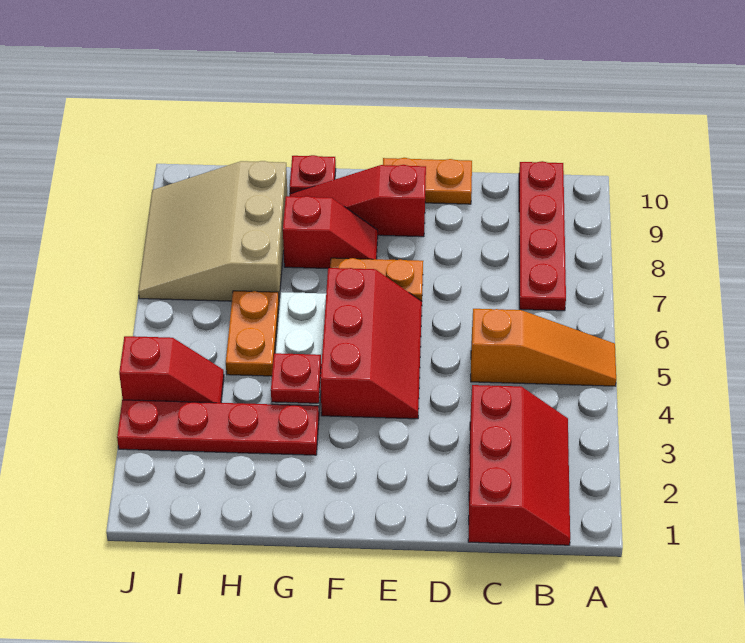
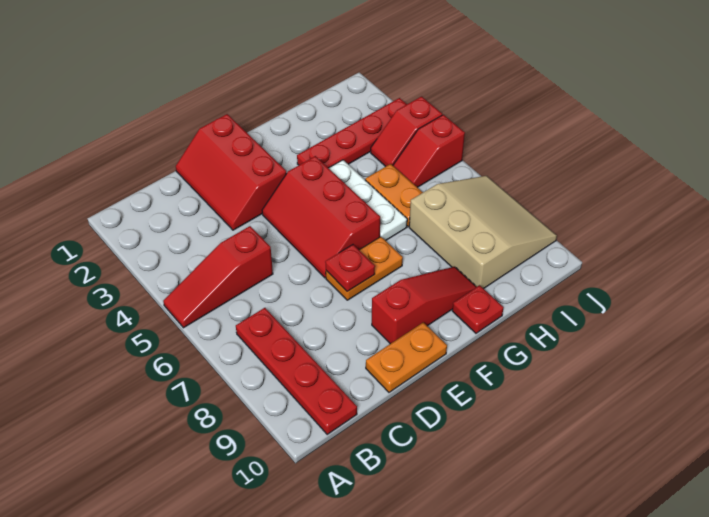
orange 1x3 slope [471,309,616,386] -> red 1x3 slope [163,226,273,328]
red 2x3 slope [468,385,570,545] -> red 2x3 slope moved to [176,114,287,230]
red 1x2 slope [283,196,378,269] -> red 1x2 slope moved to [393,115,465,187]
red 1x1 plate [271,353,321,403] -> red 1x1 plate moved to [325,245,375,291]

